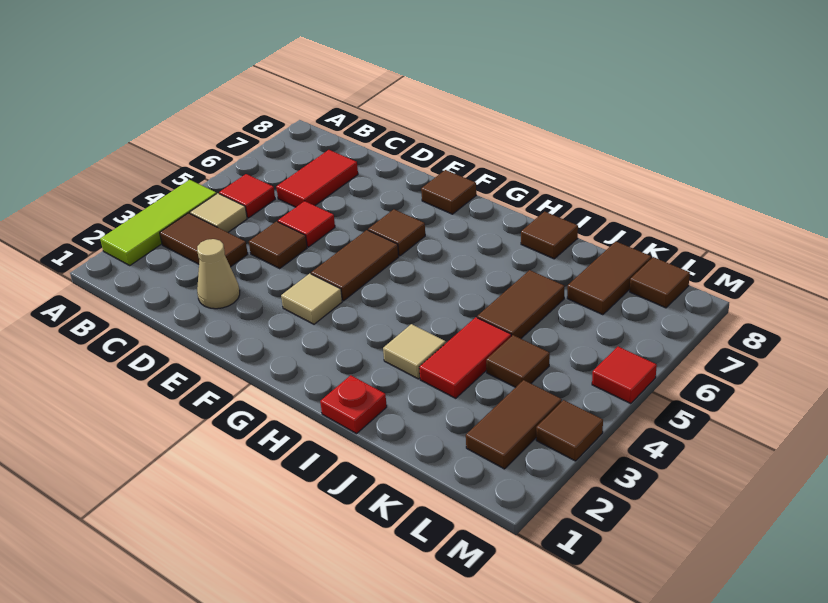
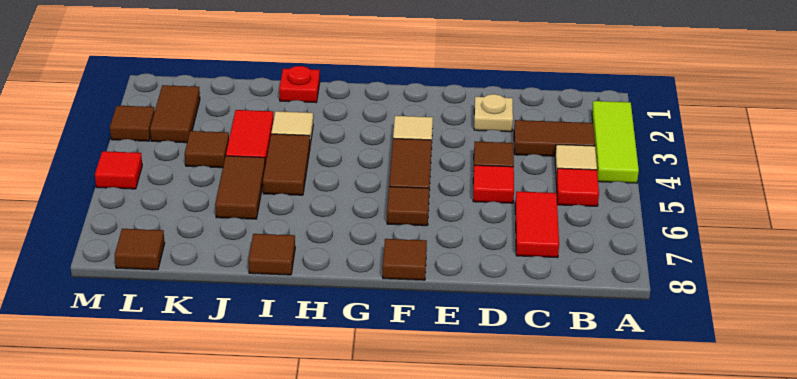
tan 1x1 cone [197,239,240,309] -> tan 1x1 plate [474,94,513,132]
brown 1x2 tile [567,242,651,315] -> brown 1x2 tile moved to [263,134,310,195]

